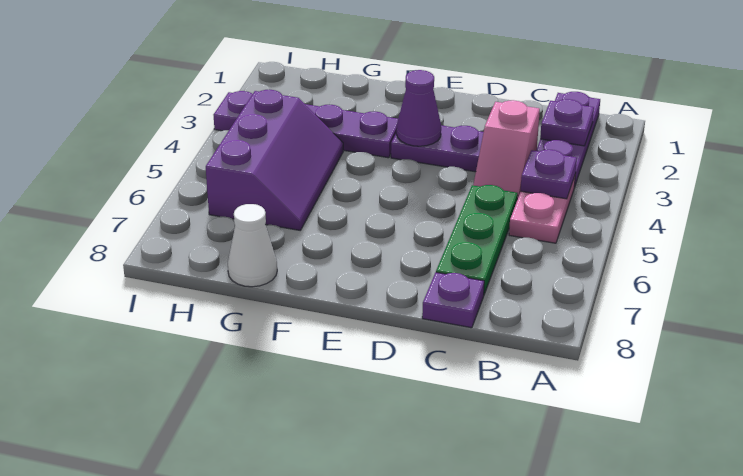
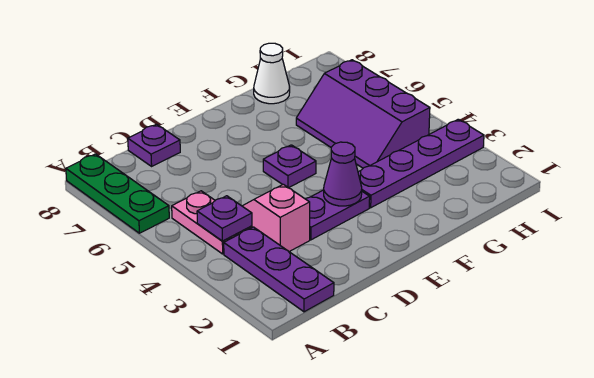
purple 1x1 plate [540,99,594,146] -> purple 1x1 plate moved to [263,145,316,188]
green 1x3 plate [436,185,518,294] -> green 1x3 plate moved to [66,154,169,233]

